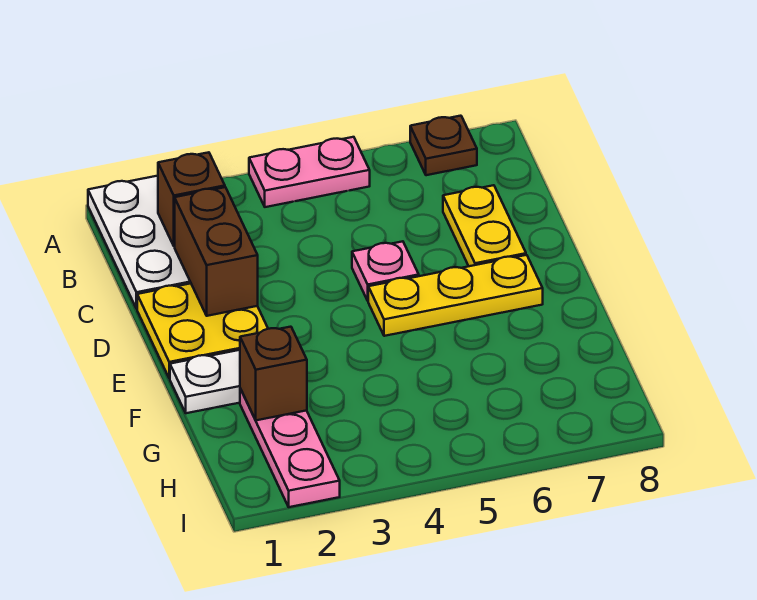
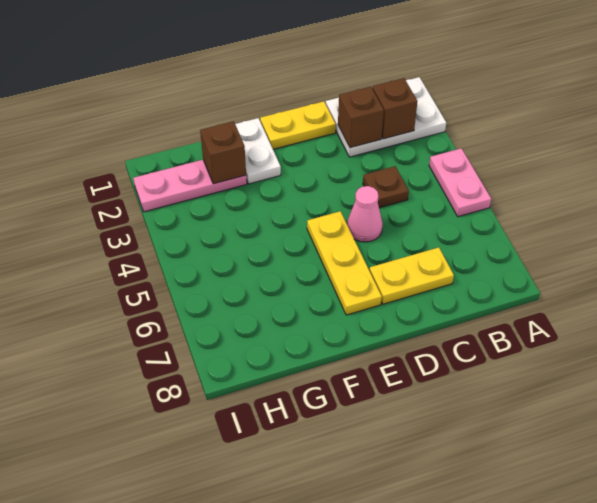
brown 1x1 plate [410,116,477,175] -> brown 1x1 plate moved to [363,166,409,208]
brown 1x2 brick [175,187,258,316] -> brown 1x1 brick [338,87,384,148]
yellow 2x2 plate [137,283,268,378] -> yellow 1x2 plate [260,101,336,149]
pink 1x1 plate [352,241,419,301] -> pink 1x1 cone [347,186,383,242]

